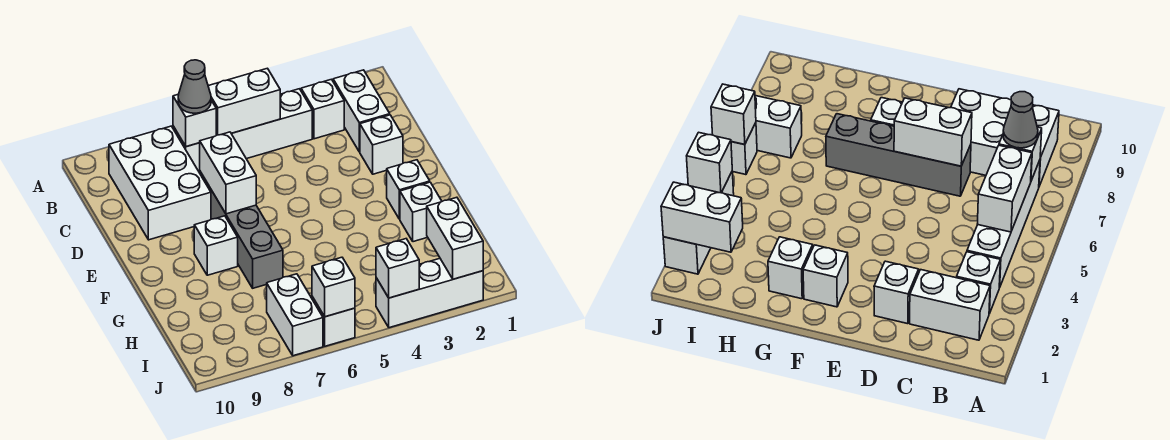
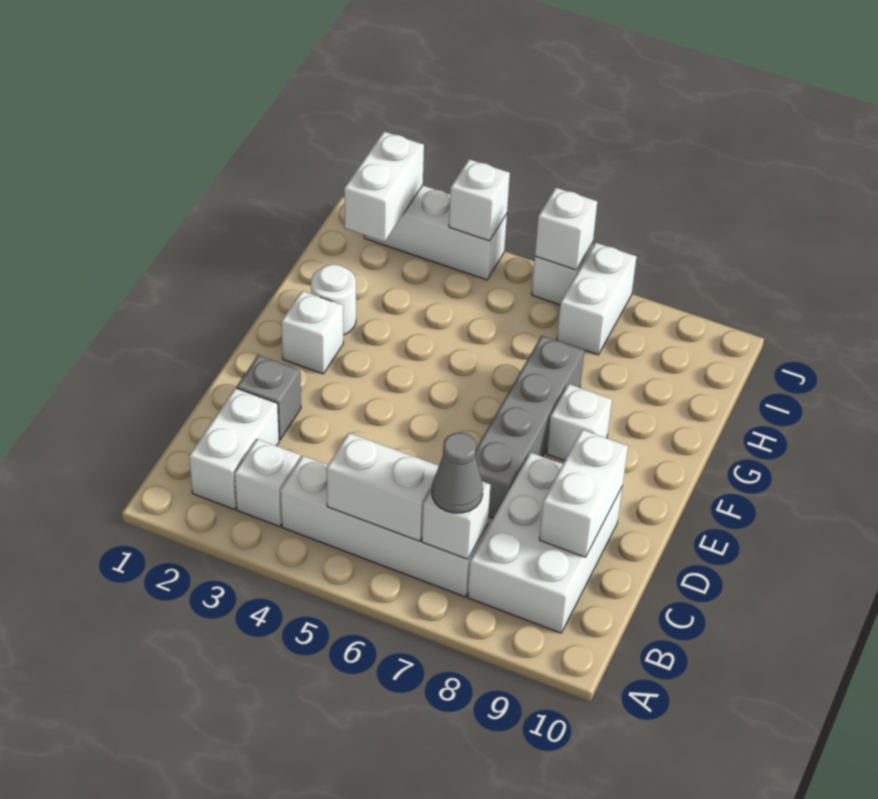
white 1x1 brick [360,115,403,174] -> grey 1x1 brick [236,355,301,440]
white 1x2 brick [200,132,256,214] -> white 1x2 brick moved to [539,430,628,557]
white 1x1 brick [400,182,442,242] -> white 1x1 round brick [311,264,356,335]

